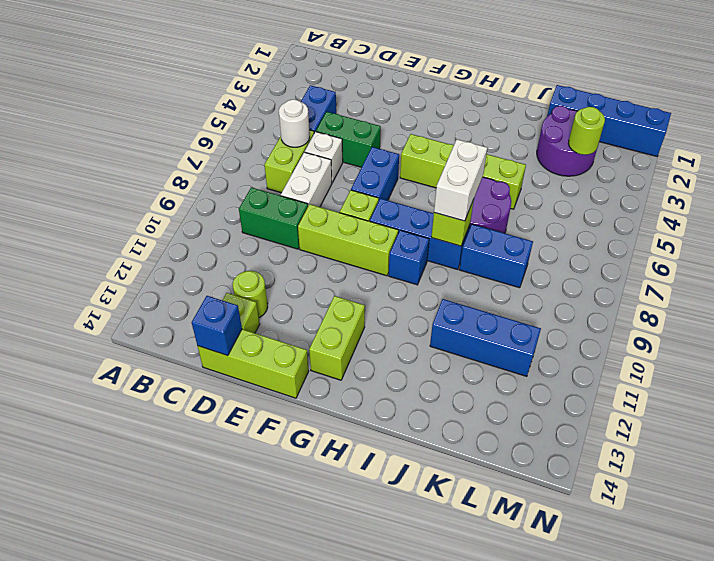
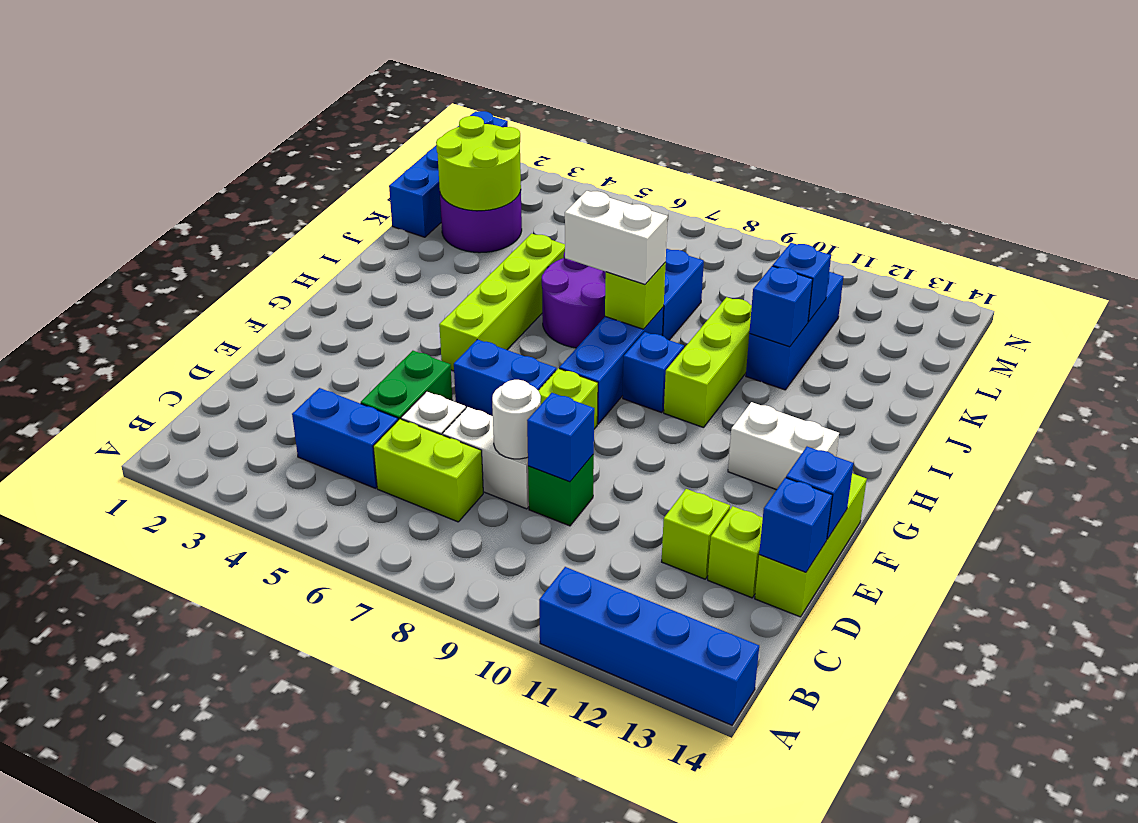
none -> blue 1x4 brick [539,567,759,725]
white 1x1 round brick [279,100,310,147] -> white 1x1 round brick moved to [492,380,541,459]
green 1x2 brick [239,187,308,249] -> green 1x1 brick [528,454,594,526]
none -> blue 1x1 brick [527,393,594,482]
lime 1x1 round brick [233,271,268,317] -> lime 1x1 brick [662,489,730,579]
lime 1x3 brick [298,204,398,276] -> lime 1x3 brick moved to [664,297,752,428]
none -> blue 1x1 brick [786,447,853,539]
lime 1x2 brick [309,296,365,380] -> white 1x2 brick [728,402,839,490]
none -> blue 1x1 brick [749,266,813,347]
none -> blue 1x1 brick [773,243,831,322]
lime 1x1 round brick [568,107,605,155] -> lime 2x2 round brick [436,116,521,211]

